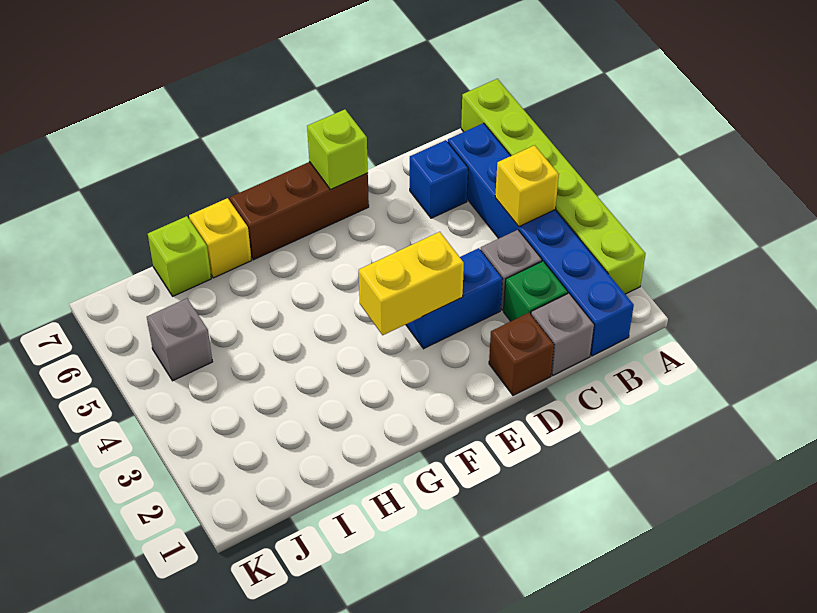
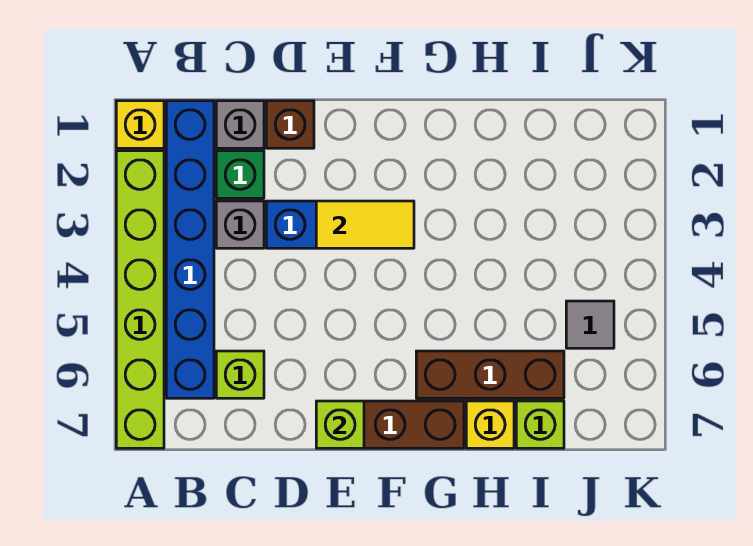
yellow 1x1 brick [495,145,559,226] -> yellow 1x1 brick moved to [116,101,164,148]
blue 1x1 brick [410,140,468,218] -> lime 1x1 brick [216,351,264,398]
yellow 1x2 brick [358,232,464,335] -> yellow 1x2 tile [316,201,414,248]
none -> brown 1x3 brick [416,351,564,398]
grey 1x1 brick [147,298,212,381] -> grey 1x1 tile [566,301,614,348]

